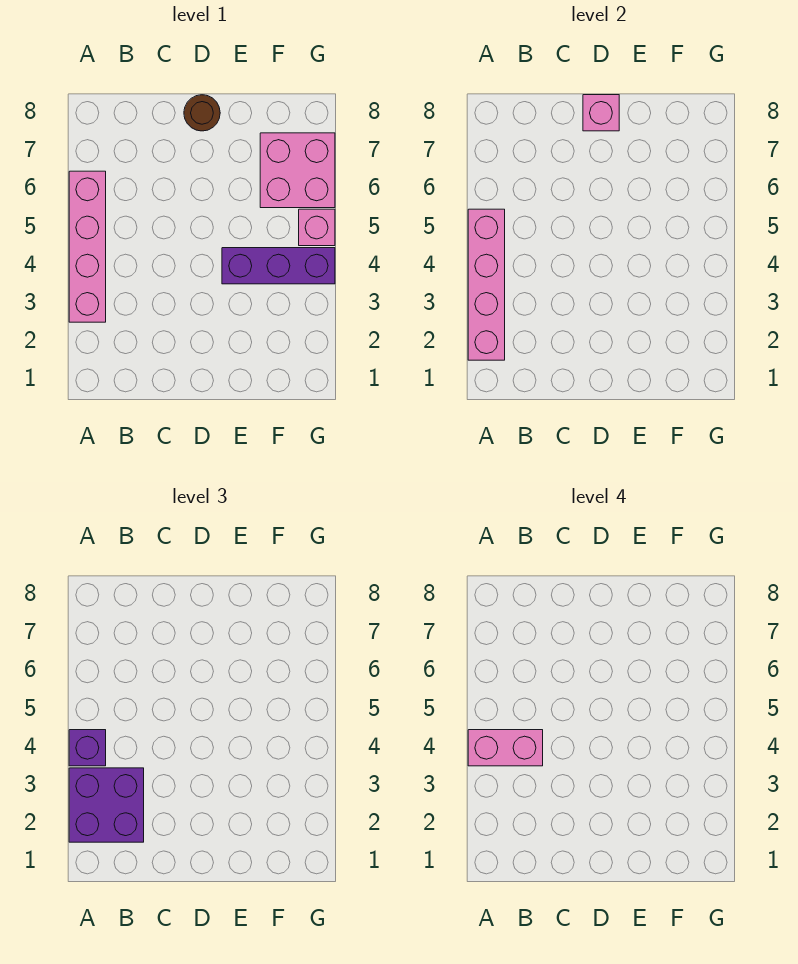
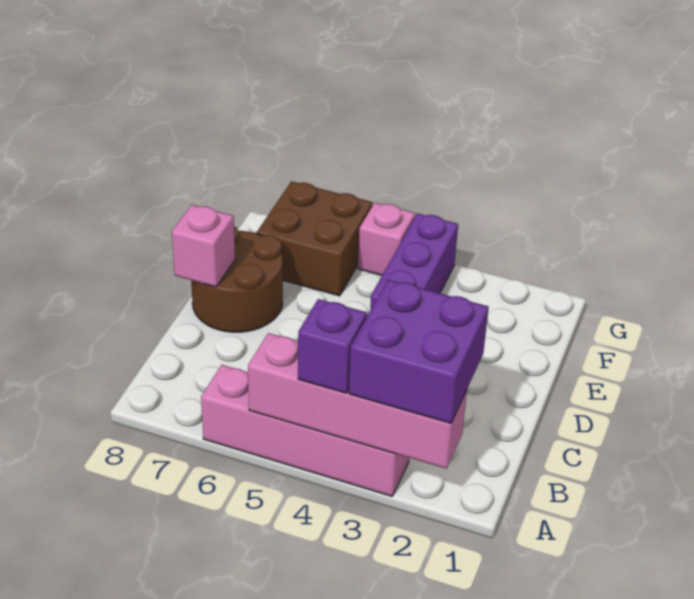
pink 1x2 brick [468,730,543,766] -> none
brown 1x1 round brick [184,95,220,131] -> brown 2x2 round brick [191,226,283,332]
pink 2x2 brick [260,133,335,208] -> brown 2x2 brick [257,181,373,296]

